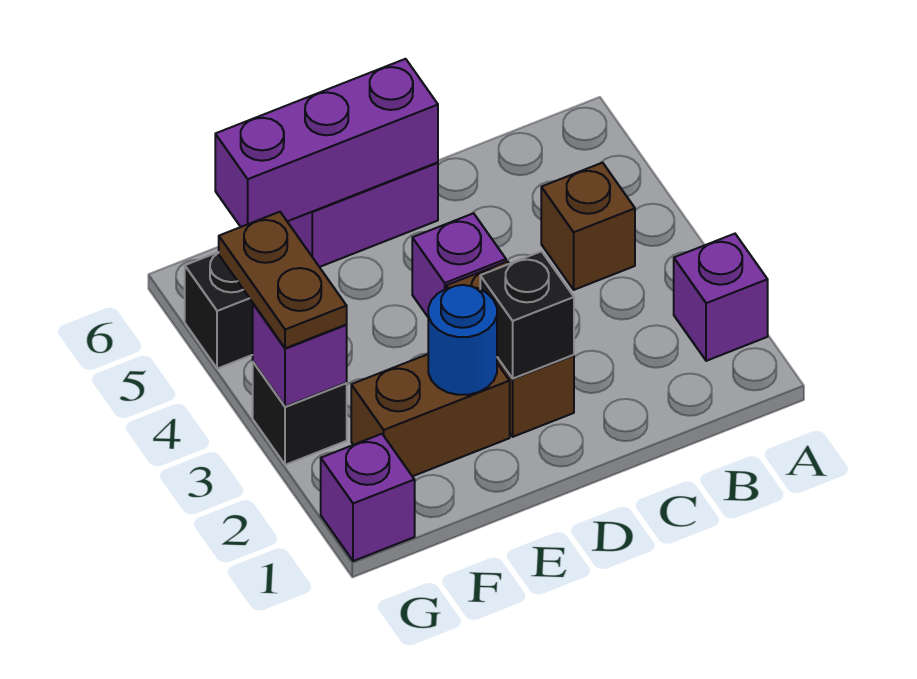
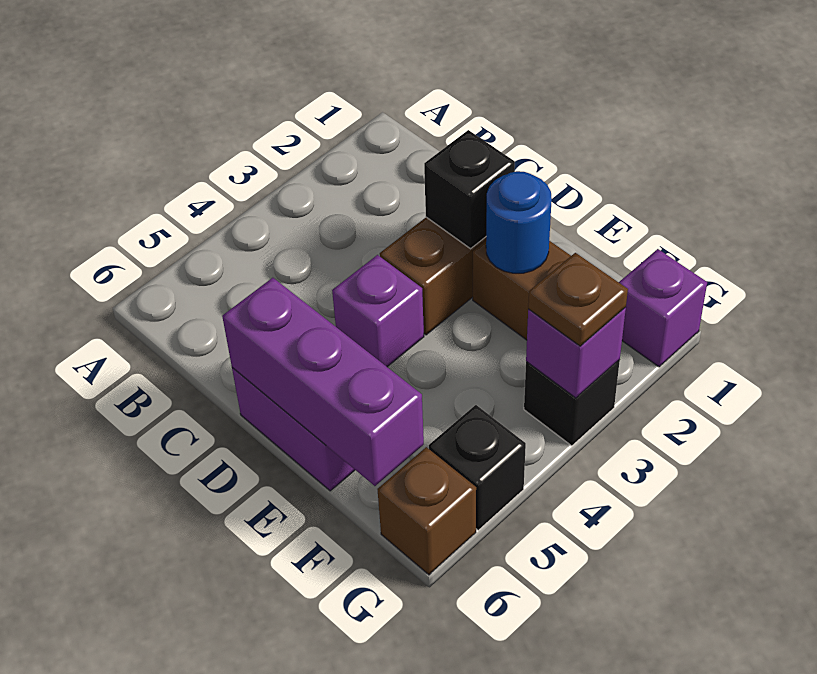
purple 1x1 brick [674,234,768,361] -> none
brown 1x1 brick [541,163,635,290] -> brown 1x1 brick moved to [377,447,476,575]
brown 1x2 plate [219,212,347,348] -> brown 1x1 plate [528,253,628,346]

